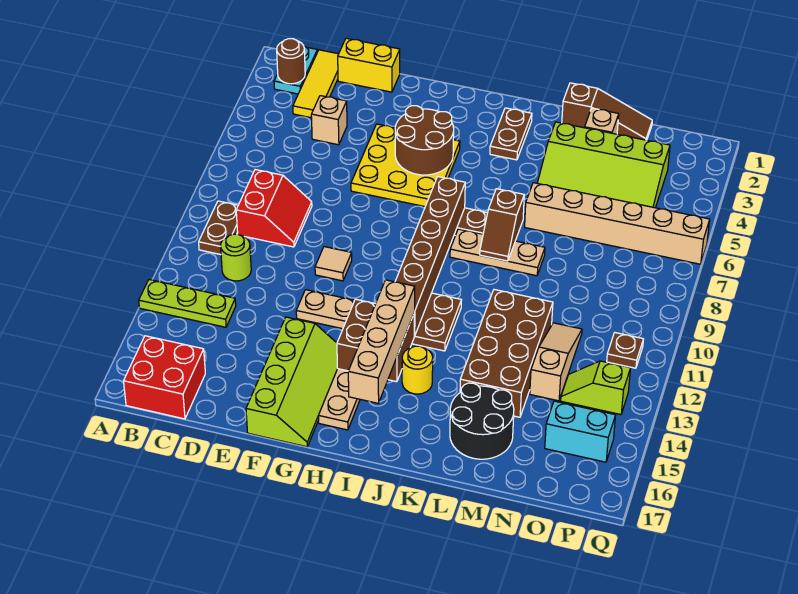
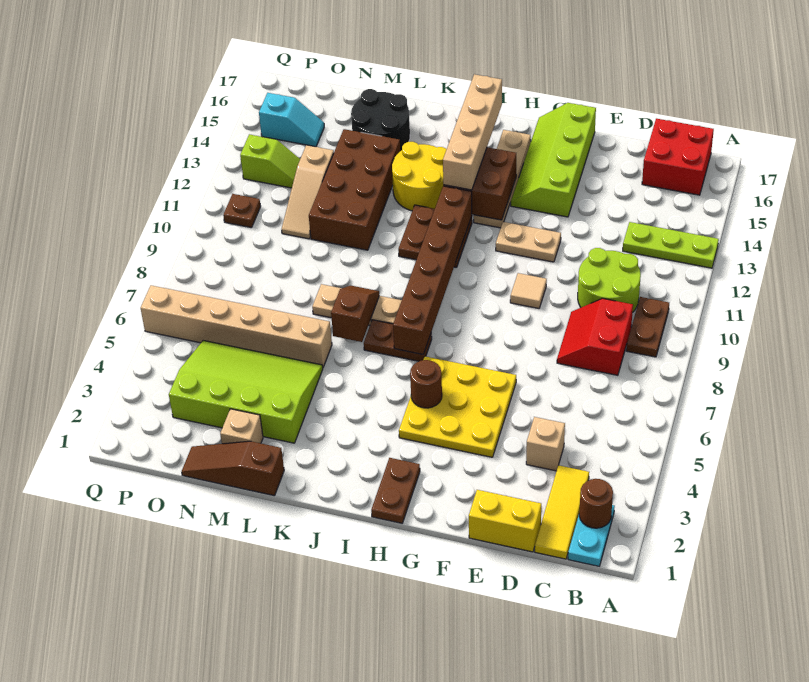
lime 1x1 round brick [220,234,251,281] -> lime 2x2 round brick [578,248,641,313]
brown 2x2 round brick [395,106,454,175] -> brown 1x1 round brick [410,360,442,408]
brown 1x2 plate [490,108,532,160] -> brown 1x2 plate moved to [371,458,420,523]
yellow 1x1 round brick [402,346,433,394] -> yellow 2x2 round brick [392,142,447,211]
cyan 1x2 brick [545,401,616,462] -> cyan 1x2 slope [259,93,324,147]

